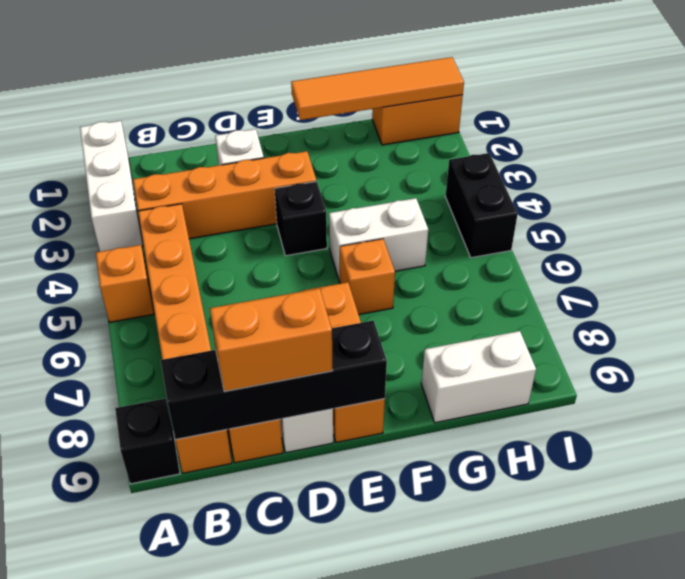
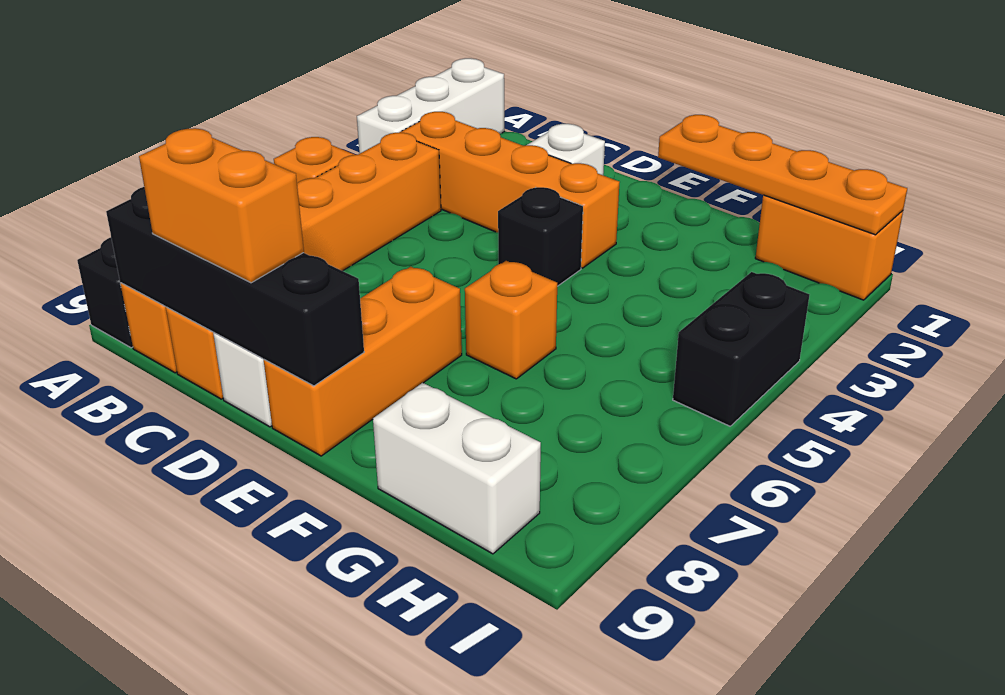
orange 1x4 tile [291,57,464,120] -> orange 1x4 plate [658,115,907,235]
white 1x2 brick [329,198,428,281] -> none

